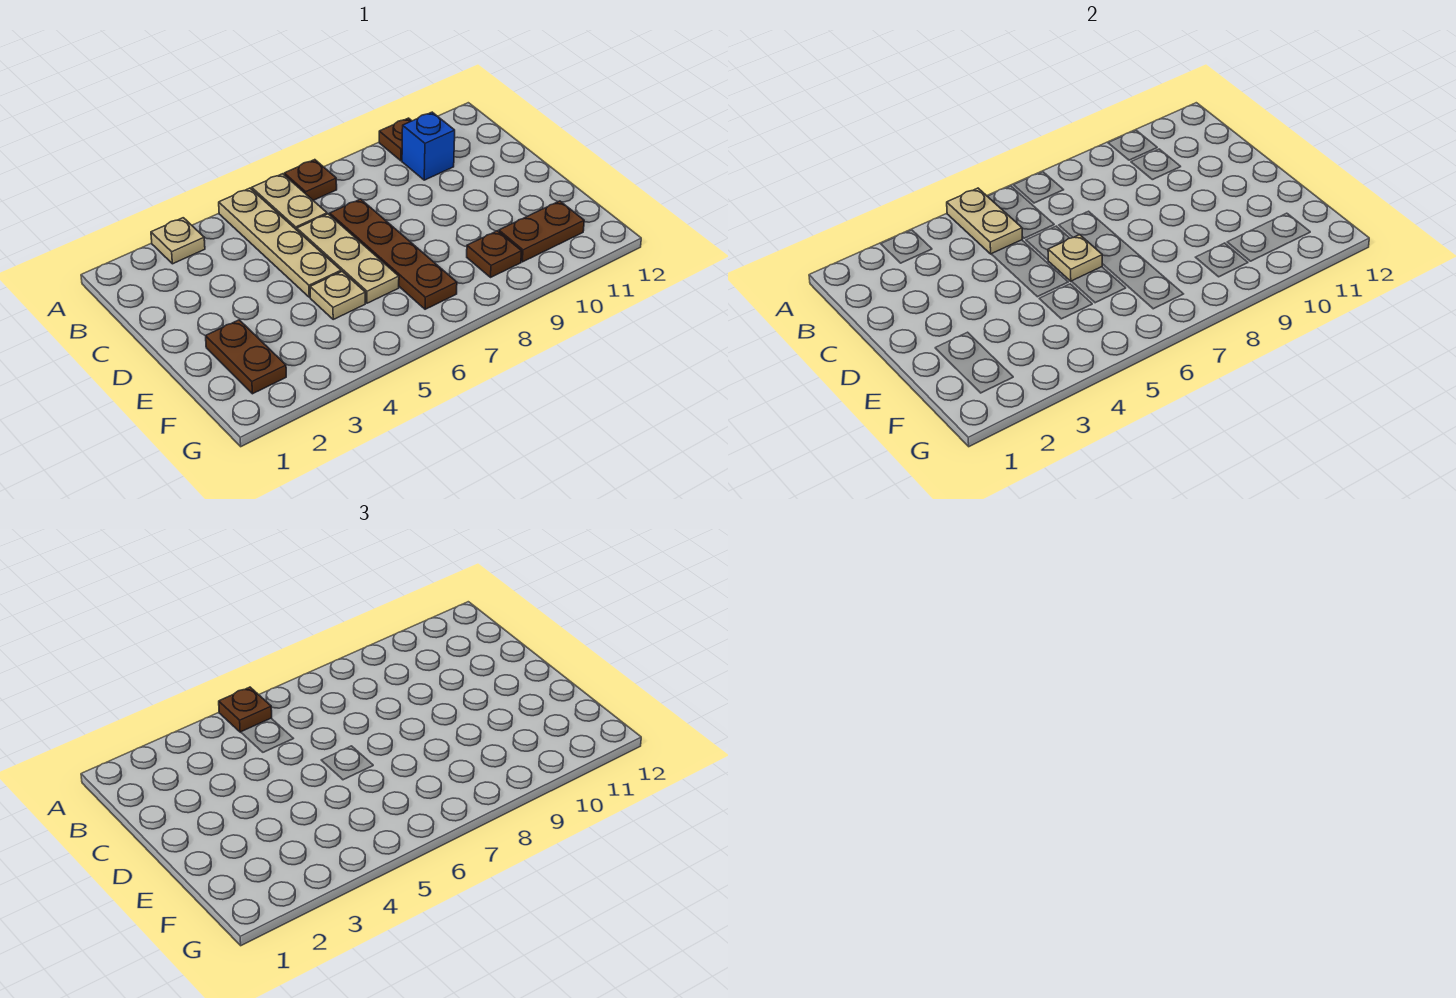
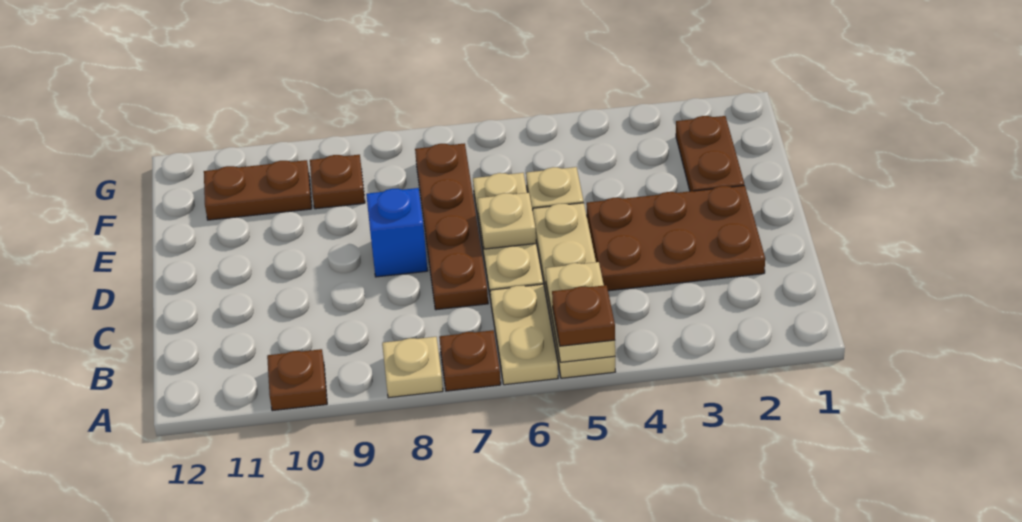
tan 1x1 plate [151,218,205,264] -> tan 1x1 plate moved to [382,337,443,398]
blue 1x1 brick [402,112,455,180] -> blue 1x1 brick moved to [366,188,428,277]
none -> brown 2x3 plate [587,186,765,291]

